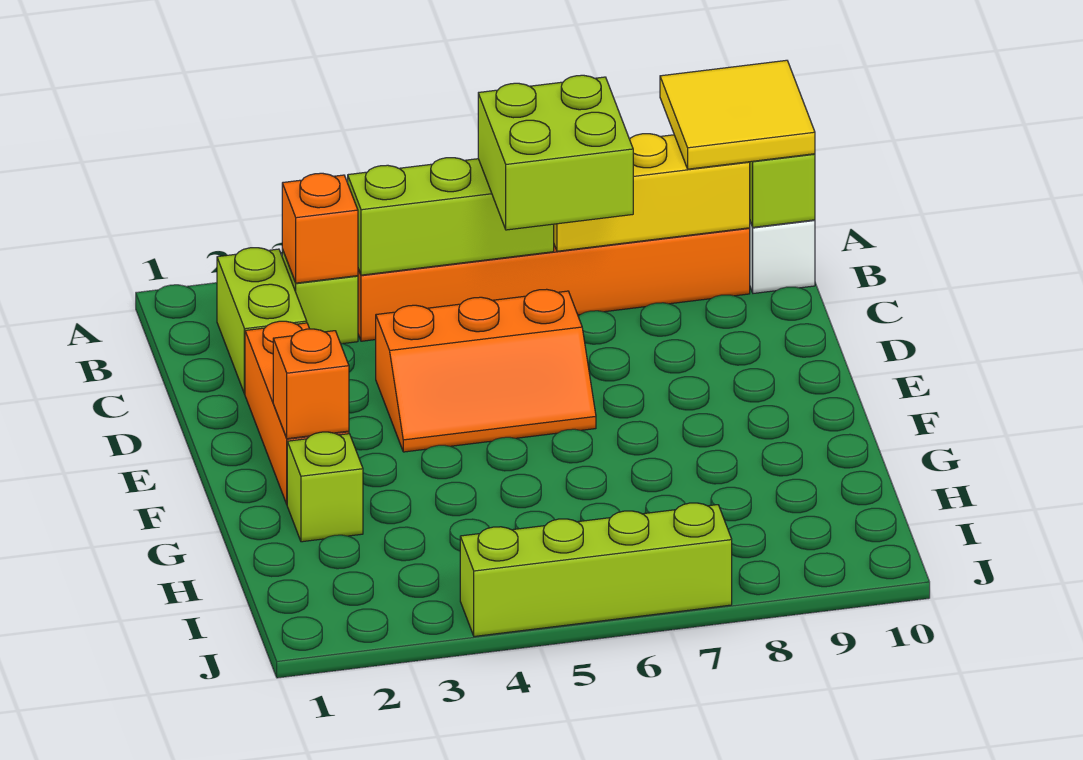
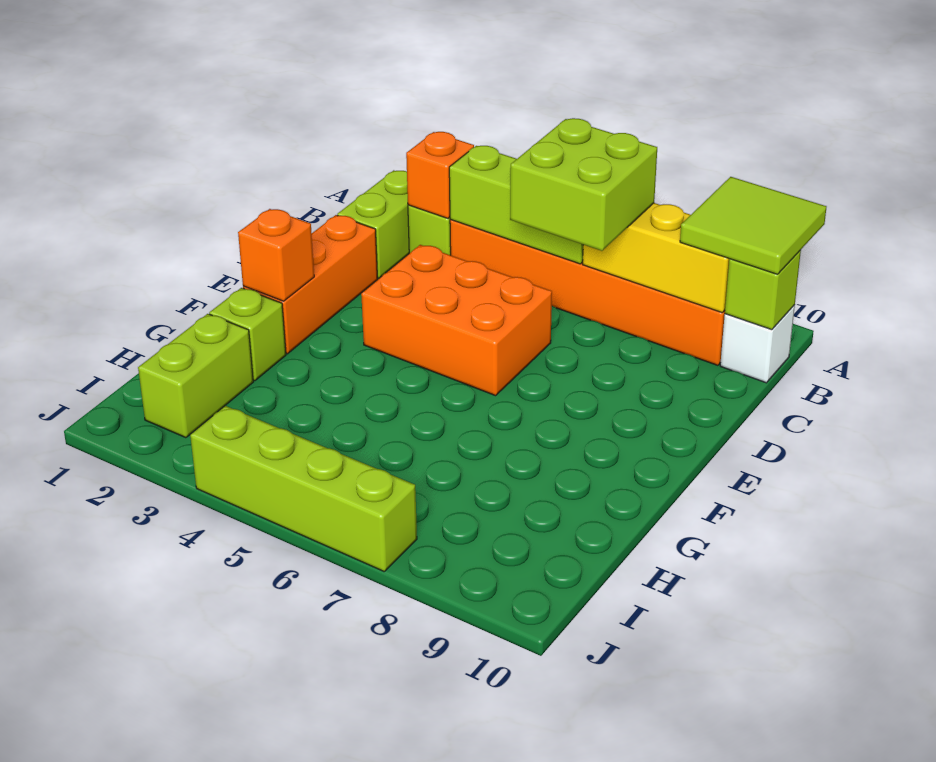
yellow 2x2 tile [660,60,815,169] -> lime 2x2 tile [680,177,826,274]
orange 2x3 slope [376,289,596,452] -> orange 2x3 brick [361,245,552,396]
none -> lime 1x2 brick [138,314,253,438]

